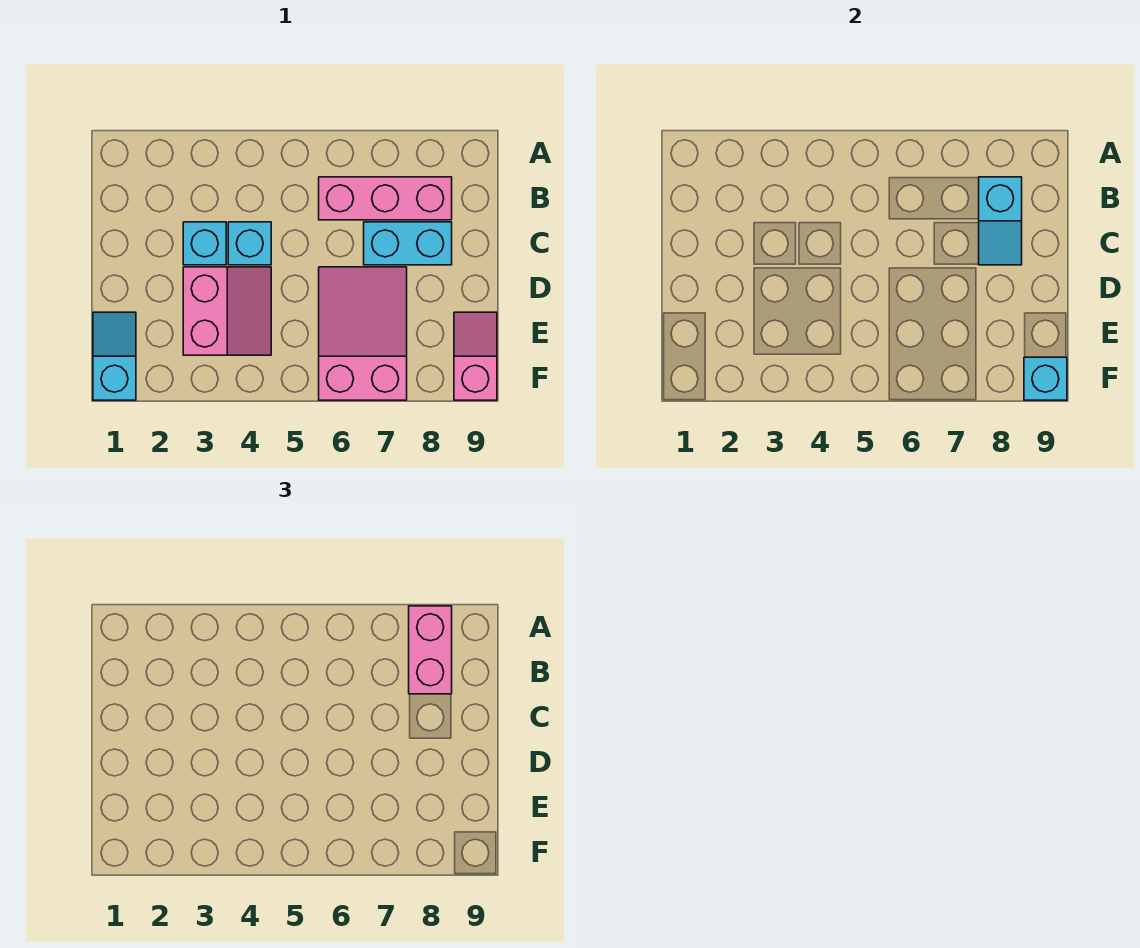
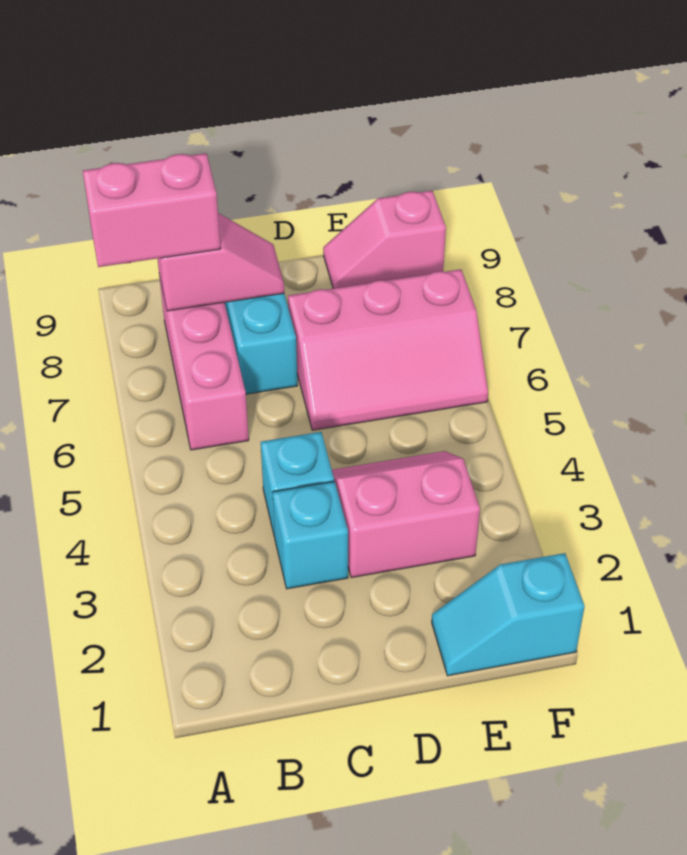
cyan 1x2 slope [979,177,1022,265] -> pink 1x2 slope [158,213,284,311]
pink 2x3 slope [319,267,407,400] -> pink 2x3 slope turned to [288,269,488,430]
cyan 1x1 brick [1024,357,1067,400] -> none

